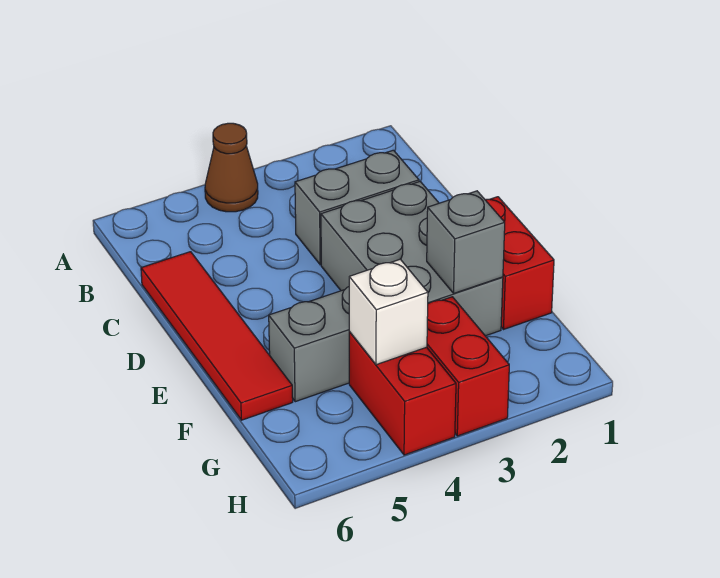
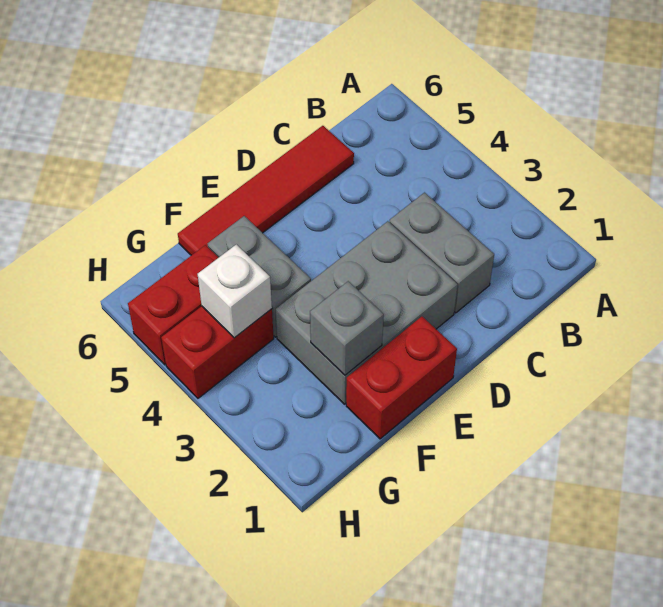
brown 1x1 cone [205,123,258,212] -> none
red 1x2 brick [427,297,509,436] -> red 1x2 brick moved to [128,245,219,365]

